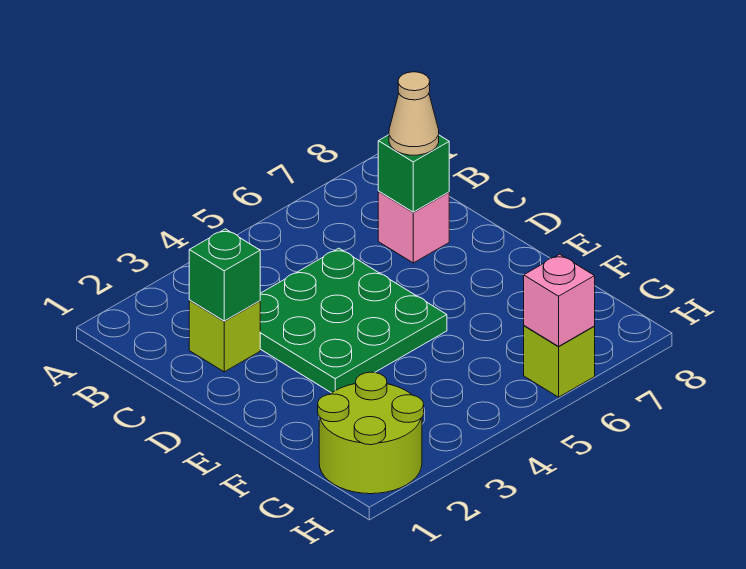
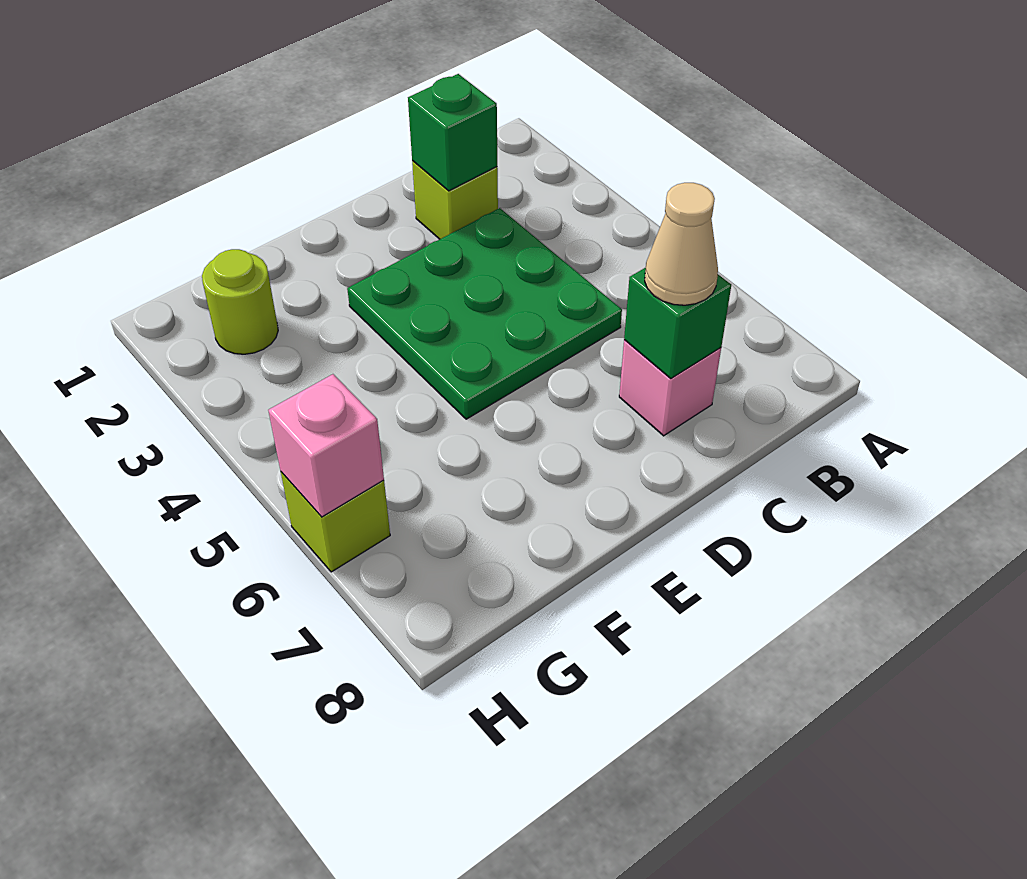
lime 2x2 round brick [318,372,424,494] -> lime 1x1 round brick [202,249,278,354]

